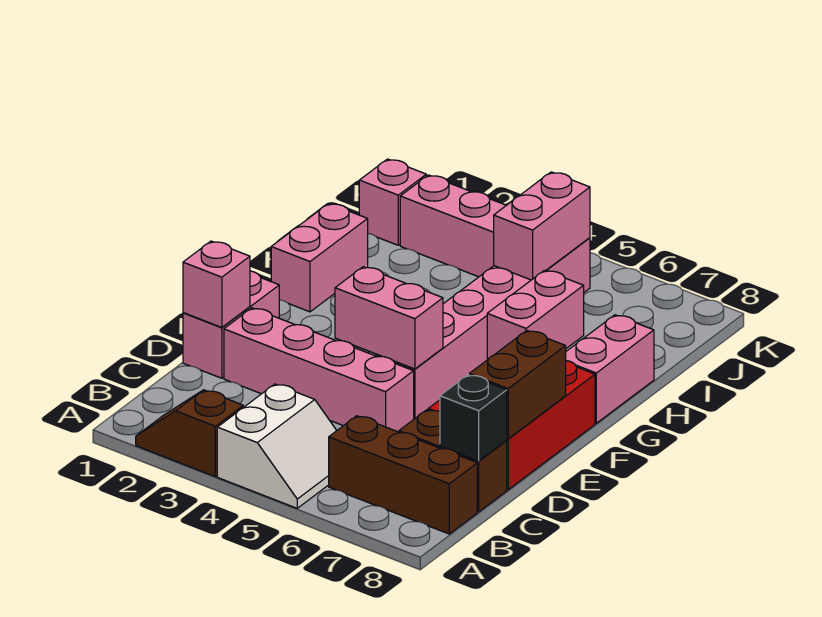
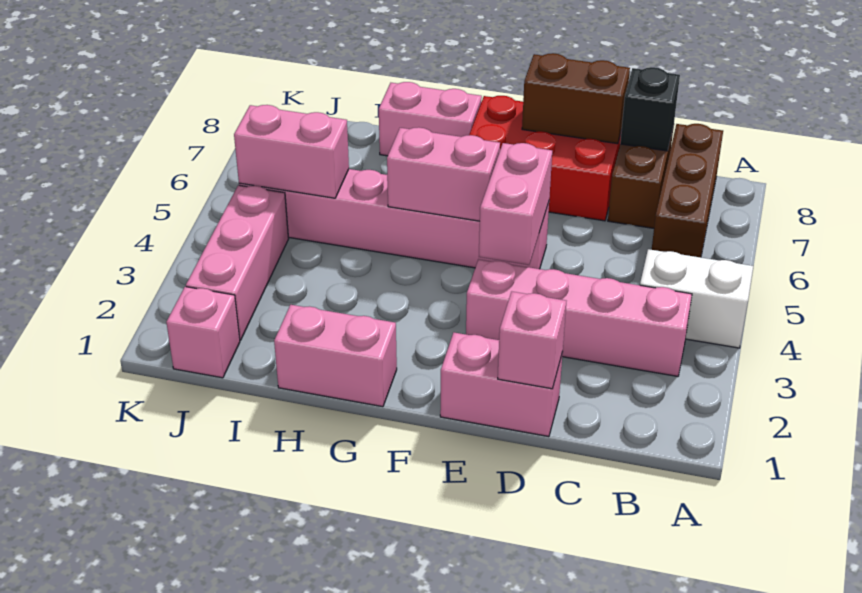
brown 1x2 slope [136,390,243,476] -> none
pink 1x4 brick [224,308,414,432] -> pink 1x4 brick turned to [466,259,692,376]
pink 1x2 brick [487,270,584,360] -> pink 1x2 brick moved to [387,127,500,221]

